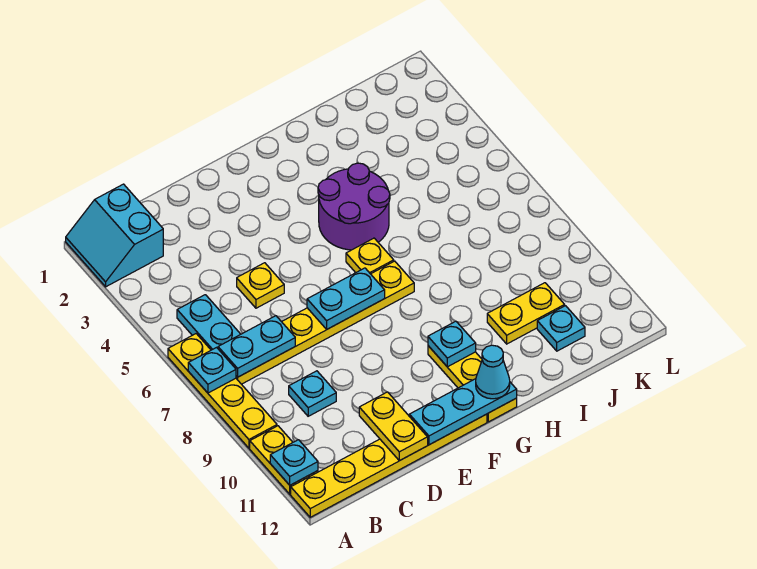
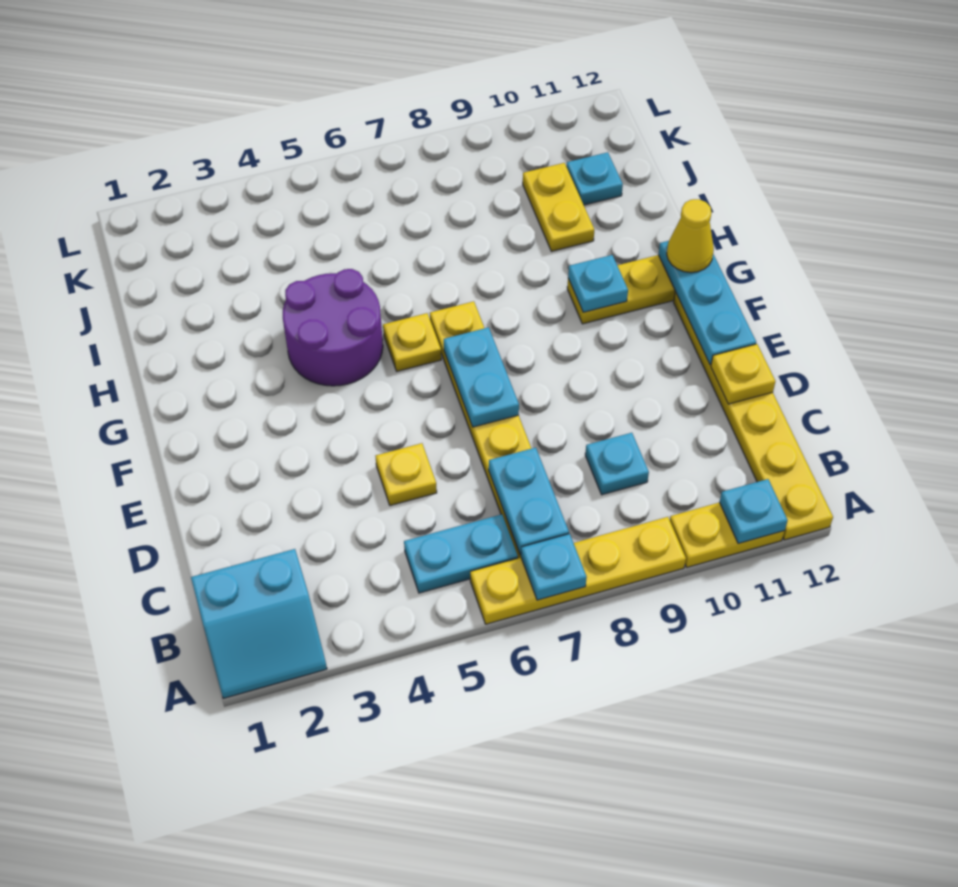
yellow 1x2 plate [359,392,428,461] -> yellow 1x1 plate [711,344,775,404]
cyan 1x1 cone [476,345,510,399] -> yellow 1x1 cone [667,199,714,273]

